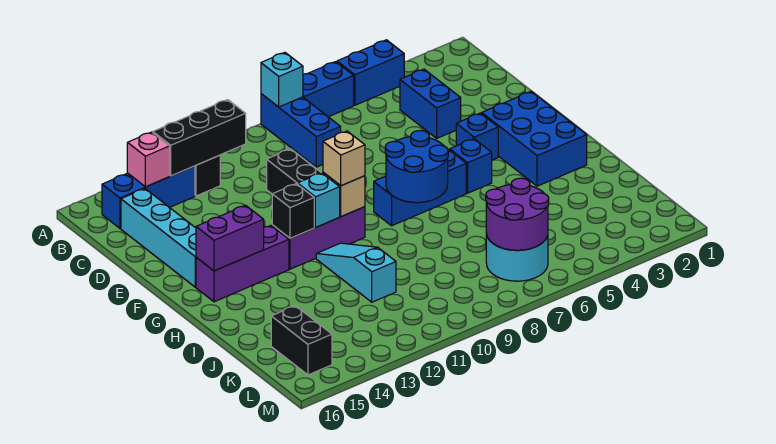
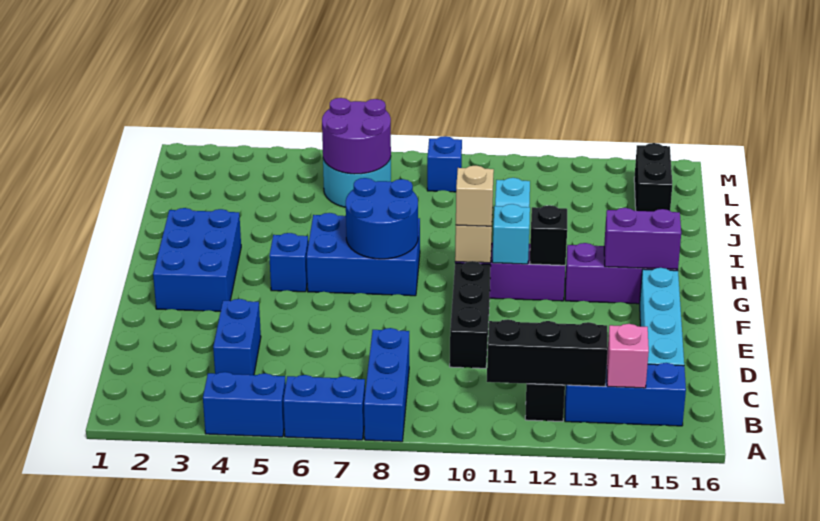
cyan 1x1 brick [261,52,303,107] -> none
blue 1x1 brick [456,113,498,160] -> blue 1x1 brick moved to [427,136,462,192]
blue 1x3 brick [374,150,466,226] -> blue 2x3 brick [306,213,420,296]

